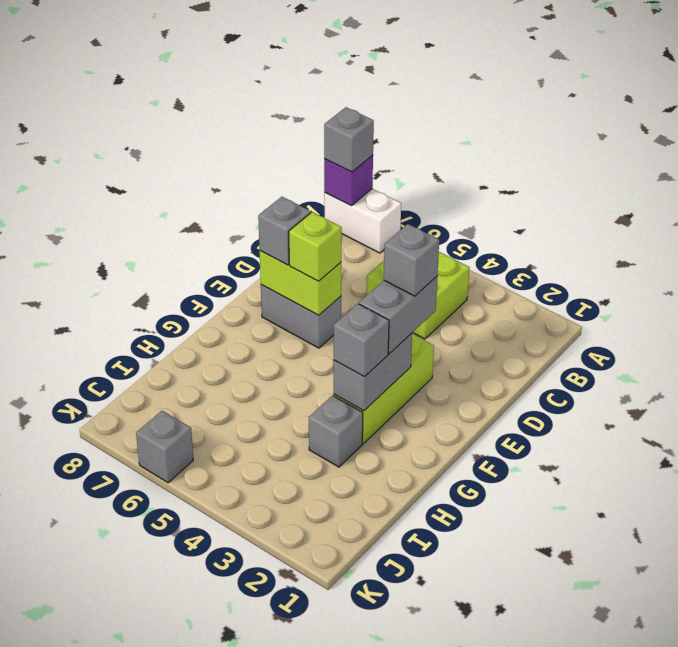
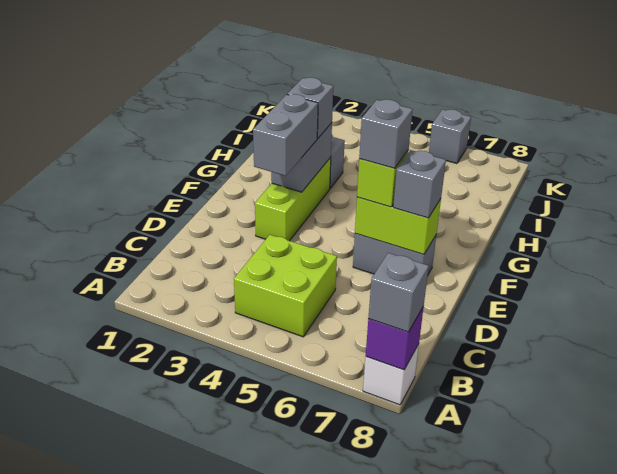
white 1x2 brick [324,189,401,253] -> white 1x1 brick [363,344,419,405]
grey 1x1 brick [384,224,439,296] -> grey 1x1 brick moved to [359,99,413,168]

